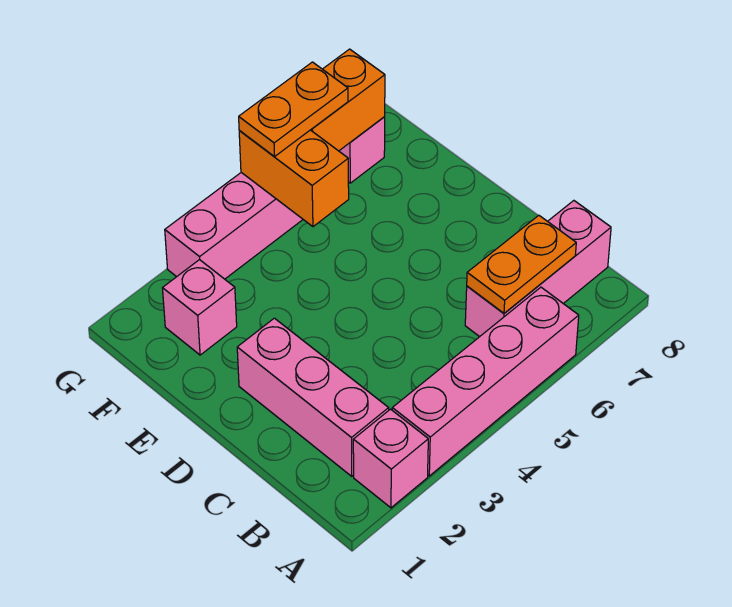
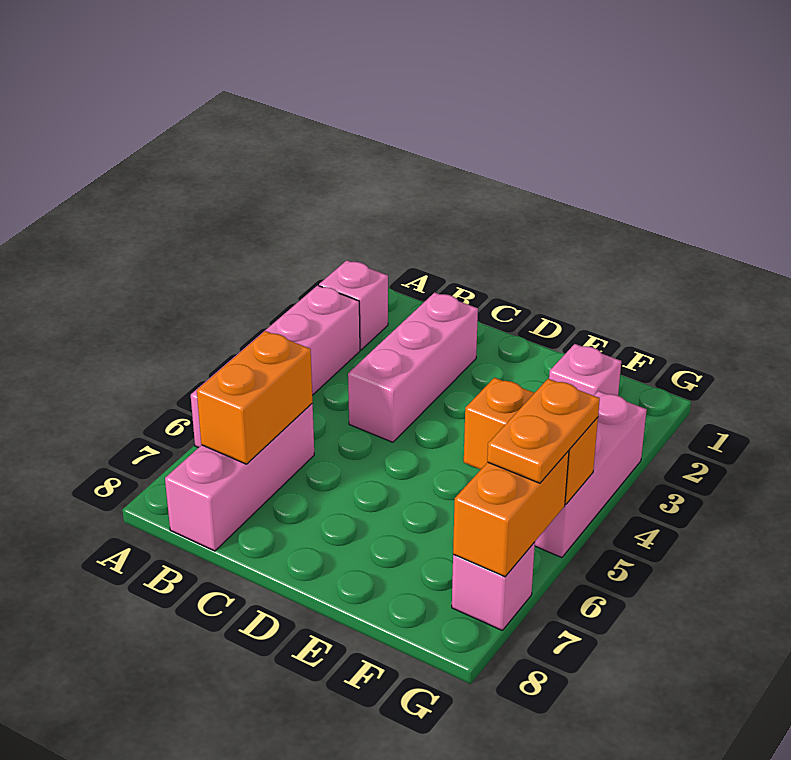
pink 1x3 brick [237,318,389,476] -> pink 1x3 brick turned to [348,292,478,442]
orange 1x2 plate [467,215,576,313] -> orange 1x2 brick [197,331,313,464]

